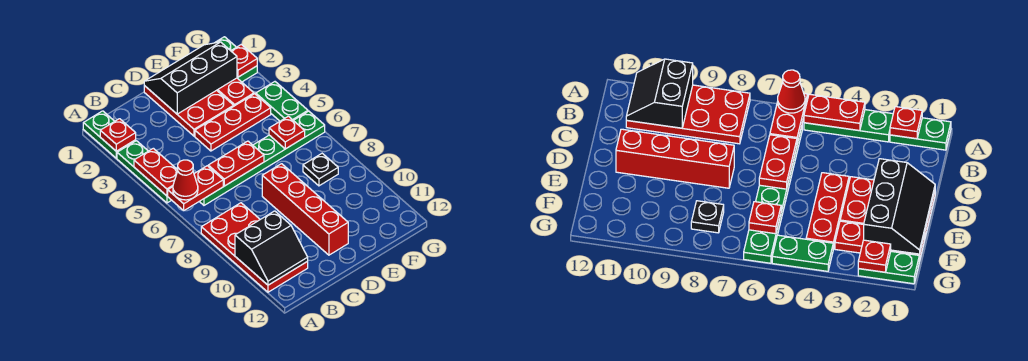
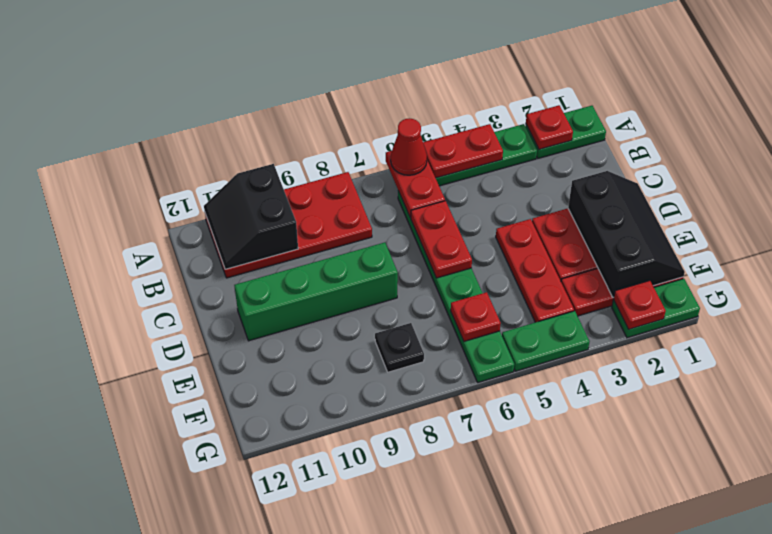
red 1x4 brick [262,164,348,255] -> green 1x4 brick [234,242,398,341]

